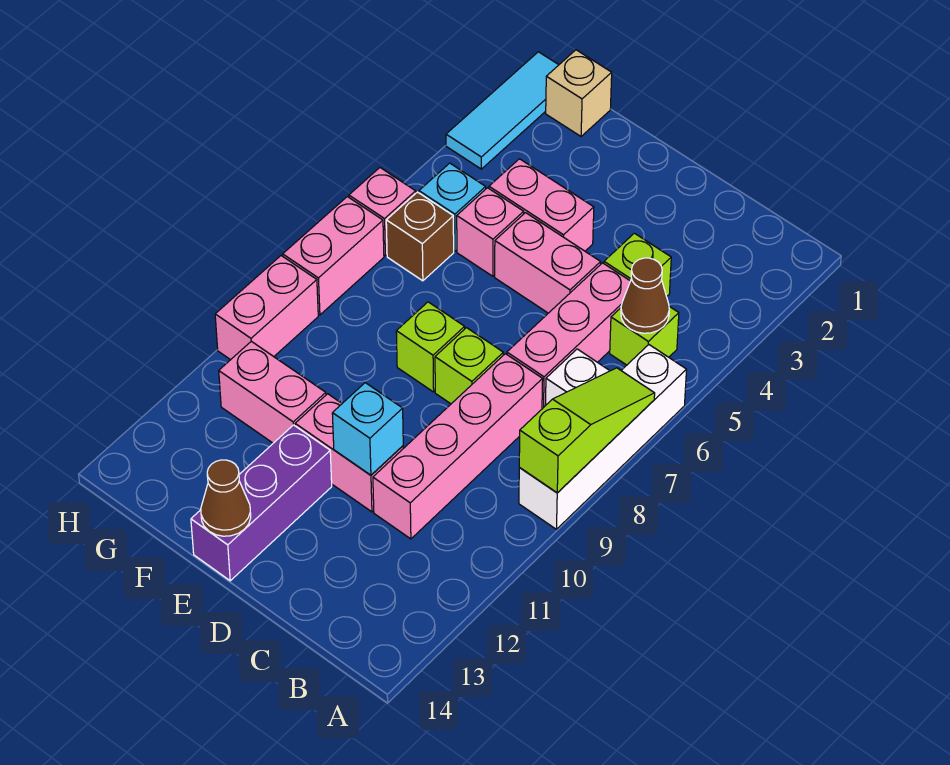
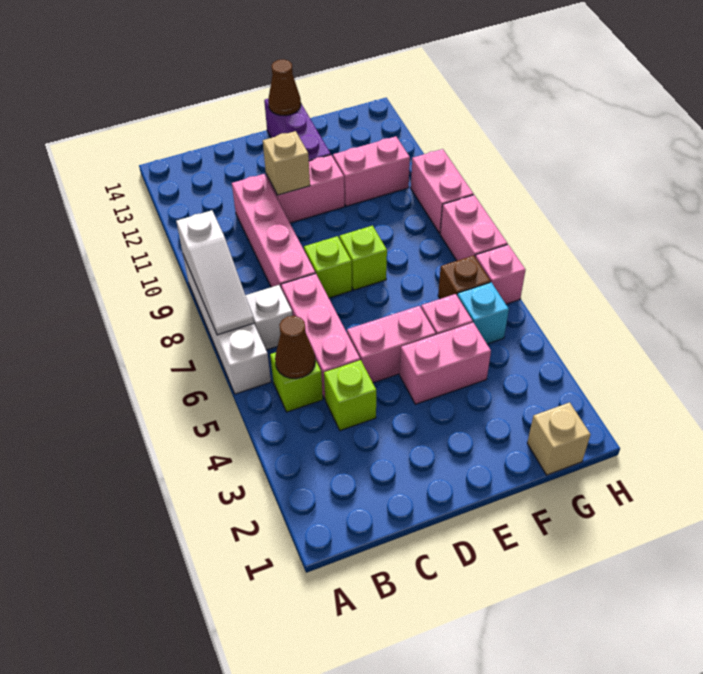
lime 1x3 slope [519,368,655,493] -> white 1x3 slope [176,210,254,335]
cyan 1x1 brick [332,383,403,475] -> tan 1x1 brick [263,131,310,195]
cyan 1x3 tile [446,52,558,169] -> none

